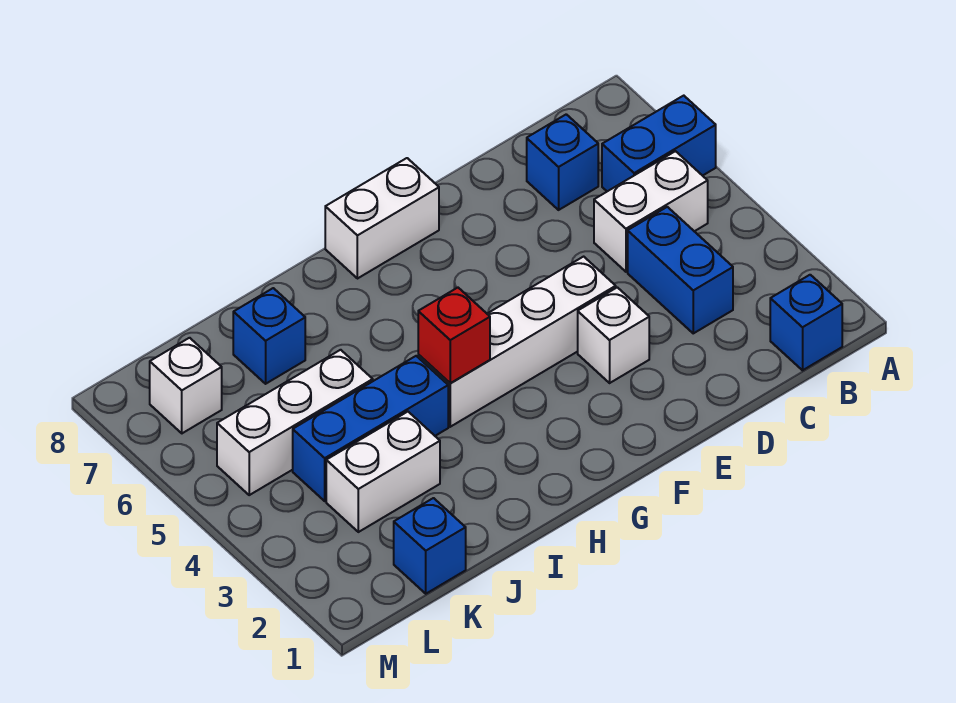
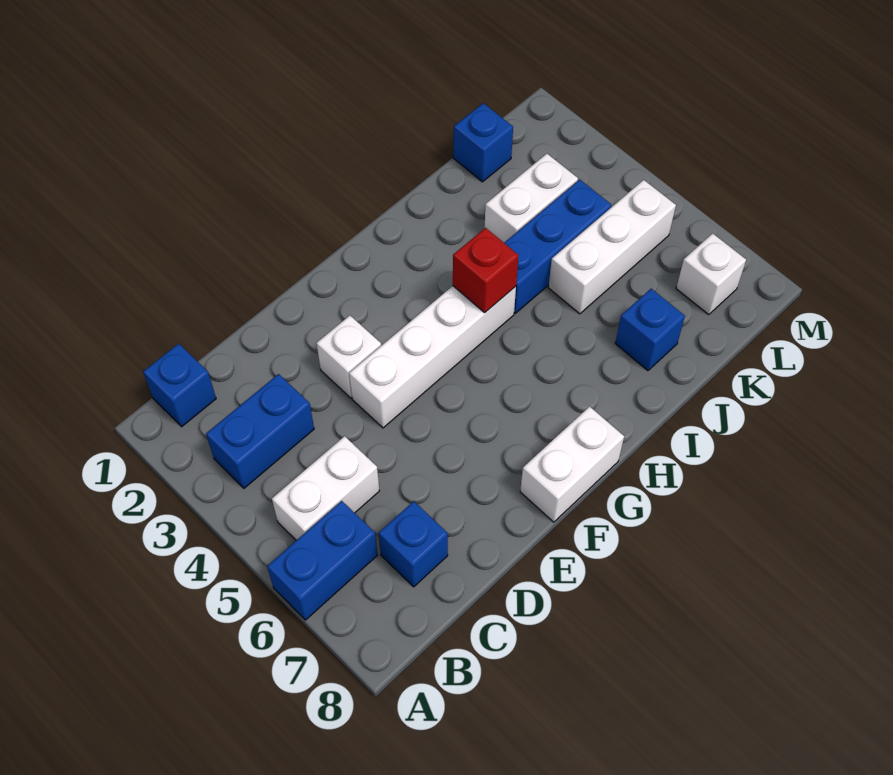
blue 1x2 brick [628,207,733,333] -> blue 1x2 brick turned to [206,374,314,488]

